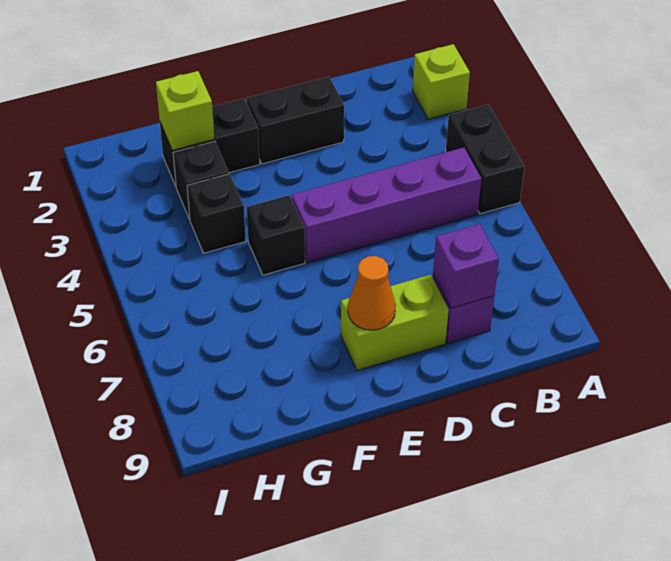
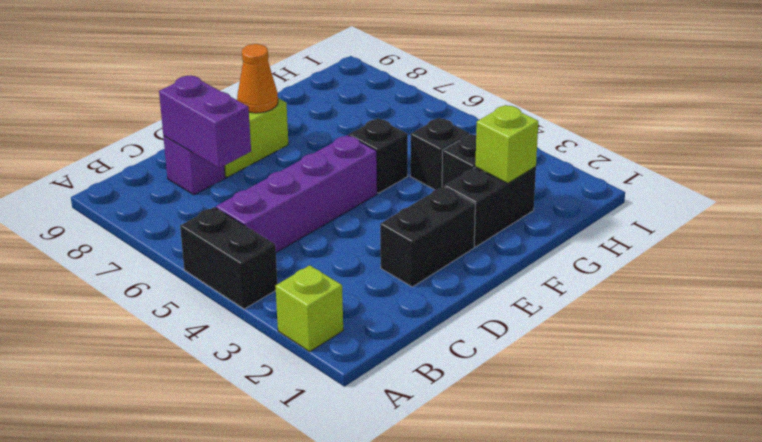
purple 1x1 brick [433,224,499,308] -> purple 1x2 brick [159,75,251,168]

